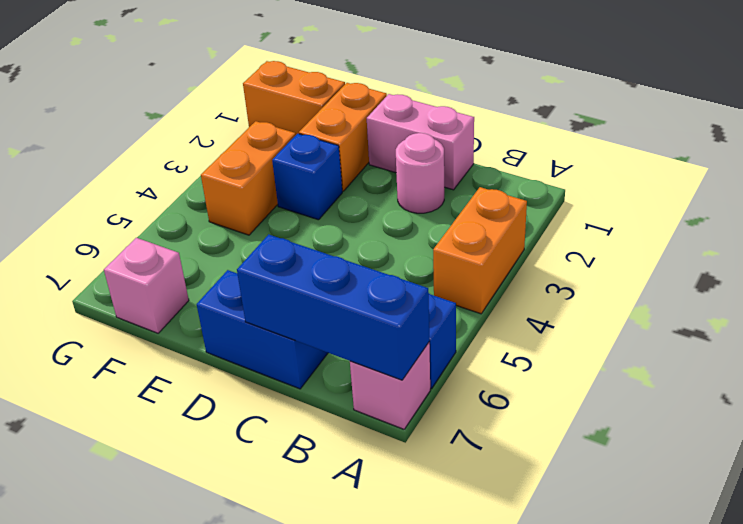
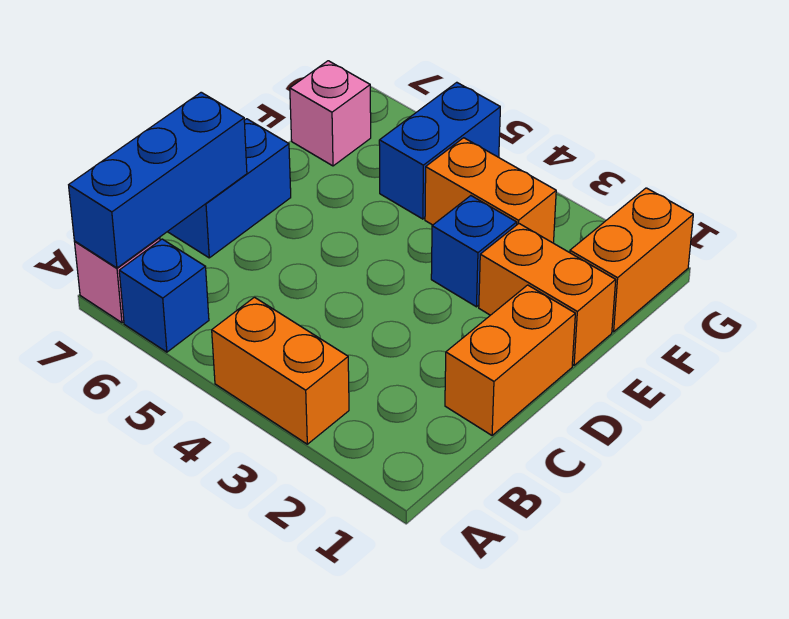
pink 1x2 brick [367,94,474,190] -> orange 1x2 brick [445,285,575,435]
pink 1x1 round brick [396,133,444,213] -> none
none -> blue 1x2 brick [379,82,500,219]

